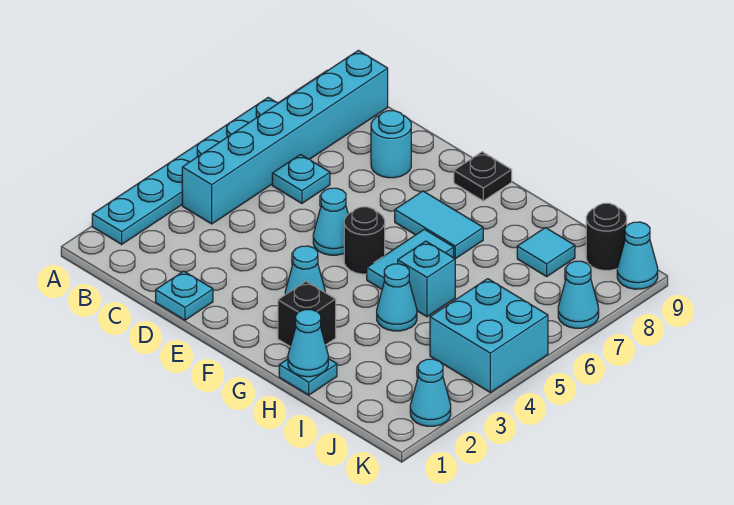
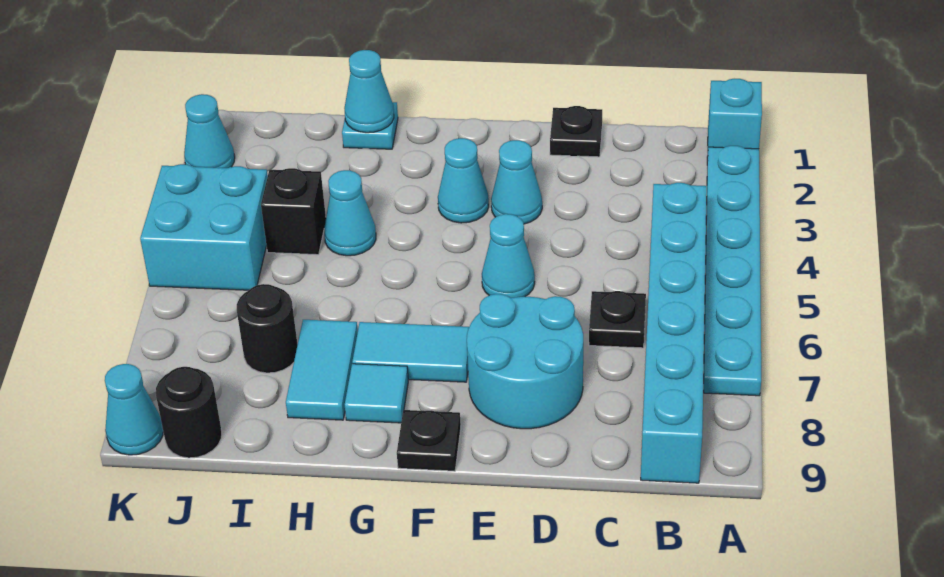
cyan 1x1 plate [272,155,330,203] -> black 1x1 plate [589,291,646,348]
cyan 1x1 plate [156,271,213,320] -> black 1x1 plate [550,106,602,157]
cyan 1x1 round brick [371,111,411,178] -> cyan 2x2 round brick [467,294,583,429]
black 1x1 round brick [344,207,385,274] -> black 1x1 round brick moved to [237,284,298,373]
black 1x1 brick [278,281,336,346] -> black 1x1 brick moved to [261,168,326,255]
cyan 1x2 tile [367,229,454,289] -> cyan 1x2 tile moved to [286,320,358,420]
cyan 1x1 brick [398,241,455,317] -> cyan 1x1 brick moved to [707,79,762,159]
cyan 1x1 tile [517,228,575,276] -> cyan 1x1 tile moved to [345,364,408,423]
cyan 1x1 cone [558,261,599,328] -> cyan 1x1 cone moved to [491,140,542,224]

